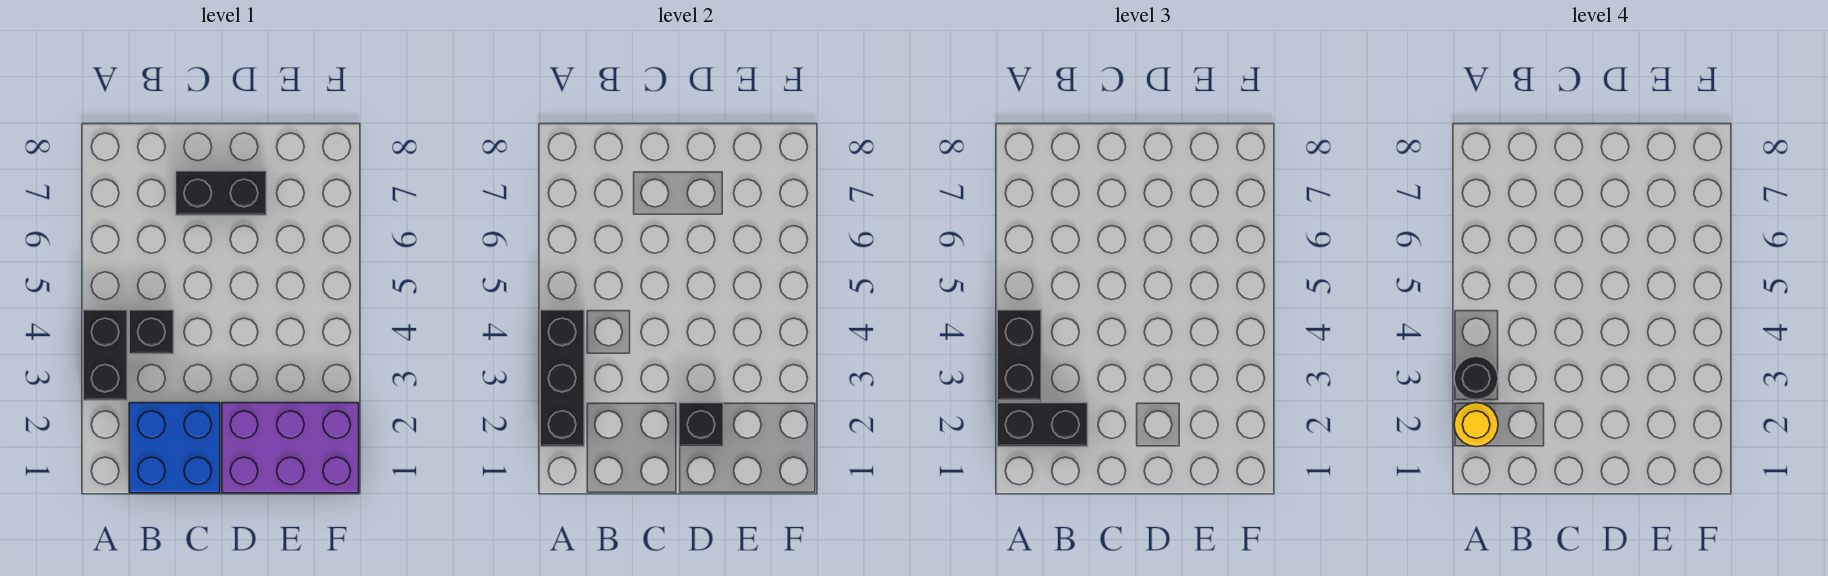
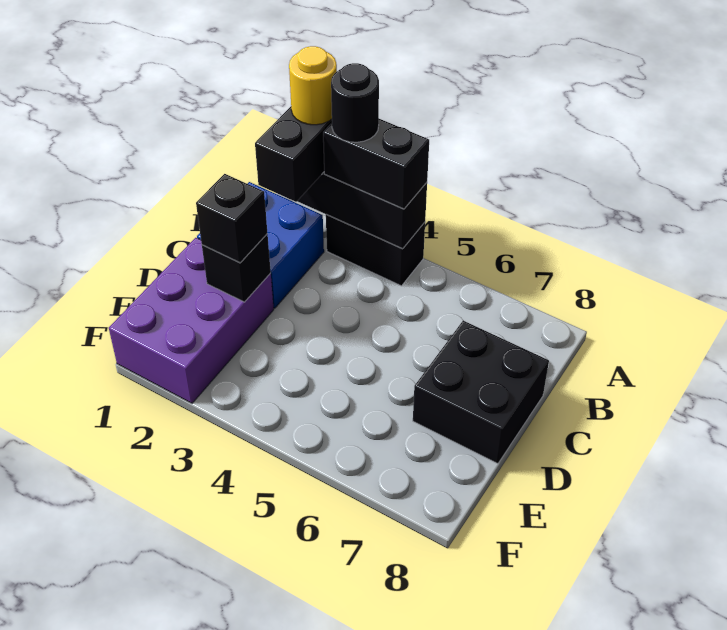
black 1x1 brick [129,310,174,354] -> black 1x1 brick moved to [196,174,267,263]
black 1x2 brick [176,171,266,215] -> black 2x2 brick [413,321,549,464]

